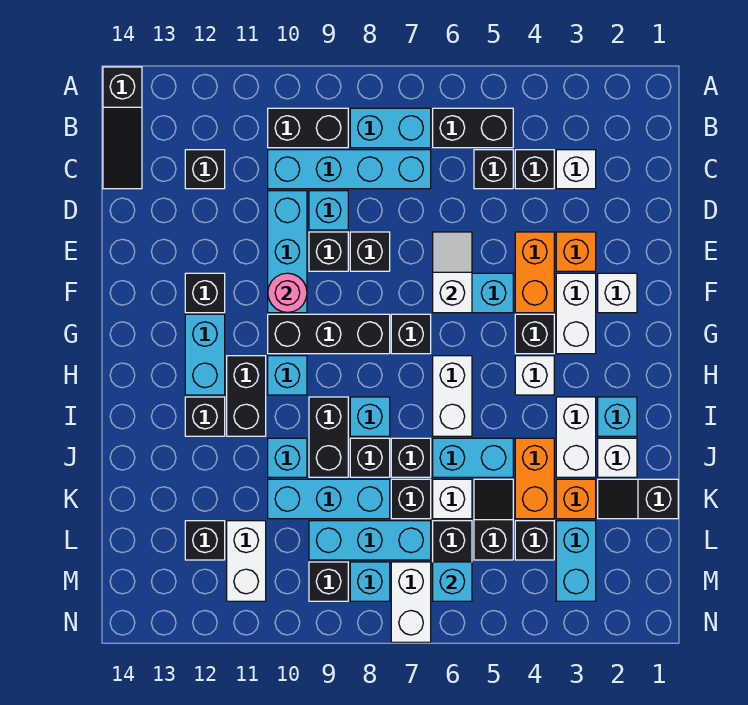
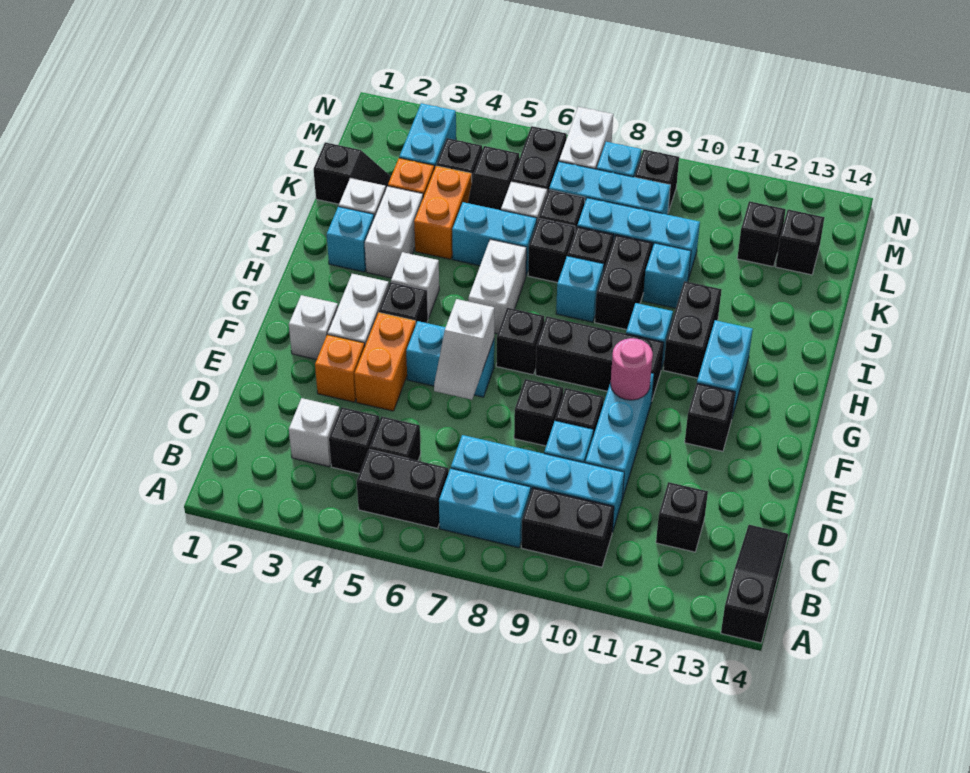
black 1x1 brick [185,397,225,436] -> black 1x1 brick moved to [776,210,825,275]
white 1x2 brick [227,521,266,601] -> none
cyan 1x1 brick [433,562,472,601] -> none

